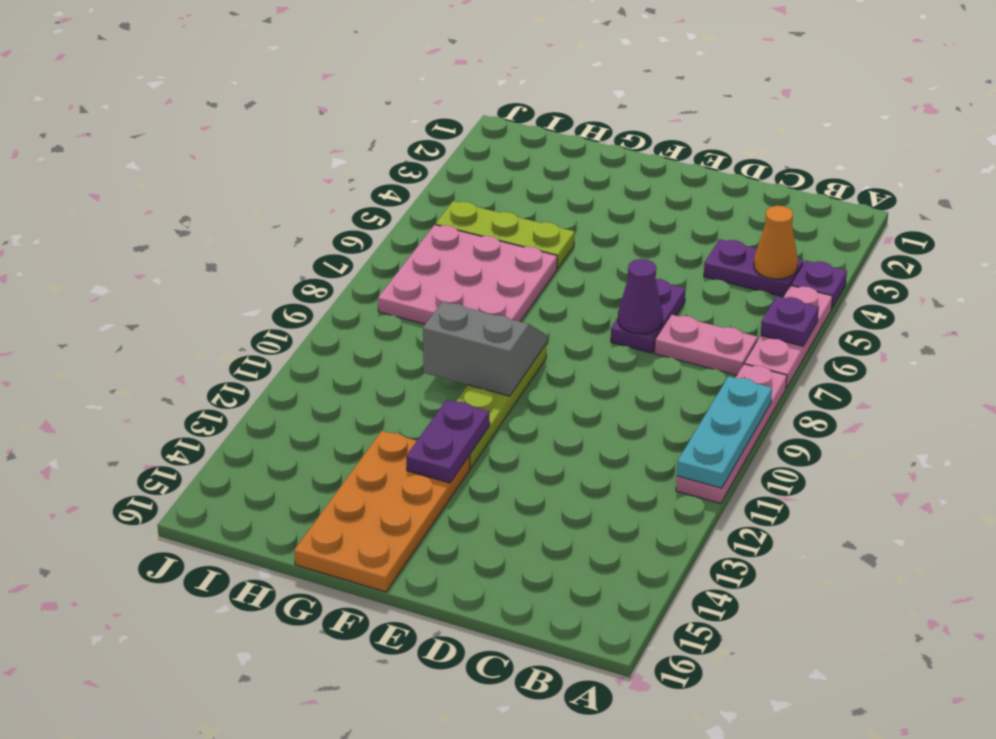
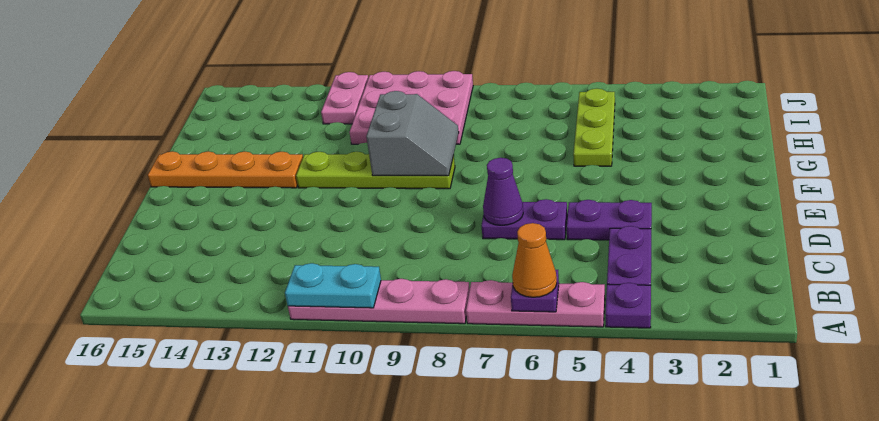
cyan 1x3 plate [677,376,772,488] -> cyan 1x2 plate [285,263,381,308]
orange 1x1 cone [754,206,798,279] -> orange 1x1 cone moved to [512,223,557,297]
pink 1x2 plate [655,314,758,375] -> pink 1x2 plate moved to [321,72,368,124]
purple 1x2 plate [406,400,490,483] -> purple 1x2 plate moved to [567,200,652,240]
orange 2x4 plate [294,431,470,592] -> orange 1x4 plate [148,151,303,188]
pink 3x3 plate [378,225,557,324] -> pink 3x3 plate moved to [349,71,473,144]

